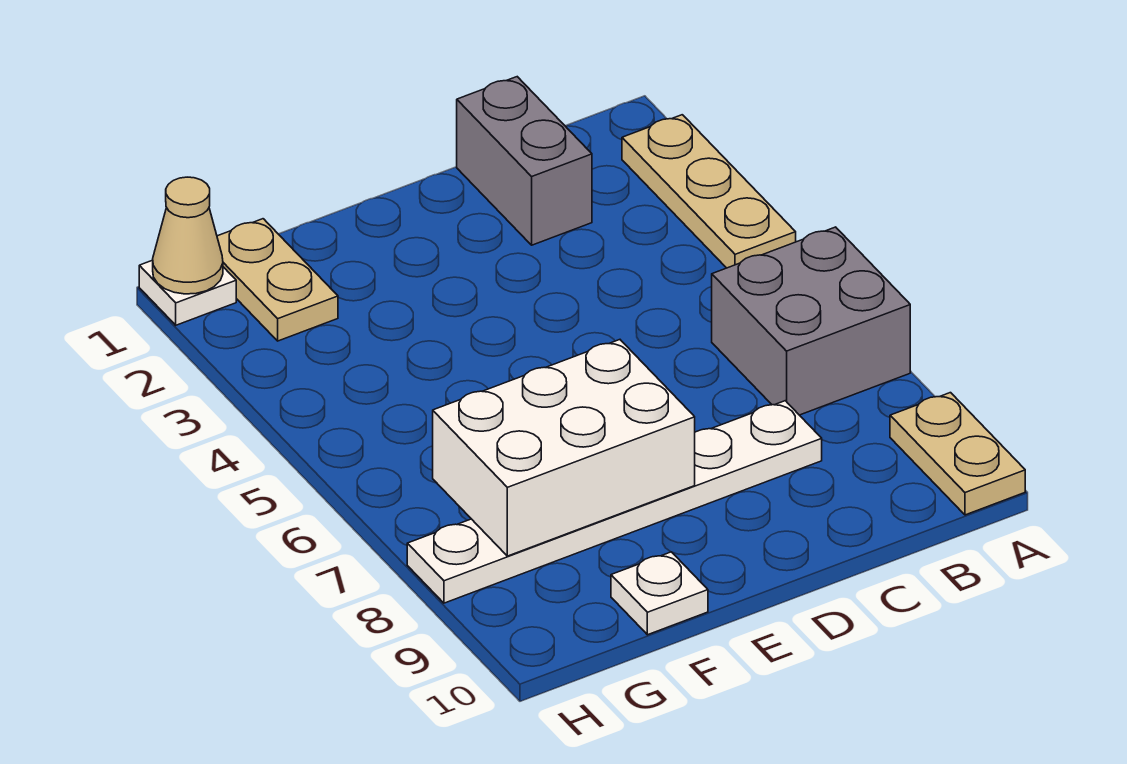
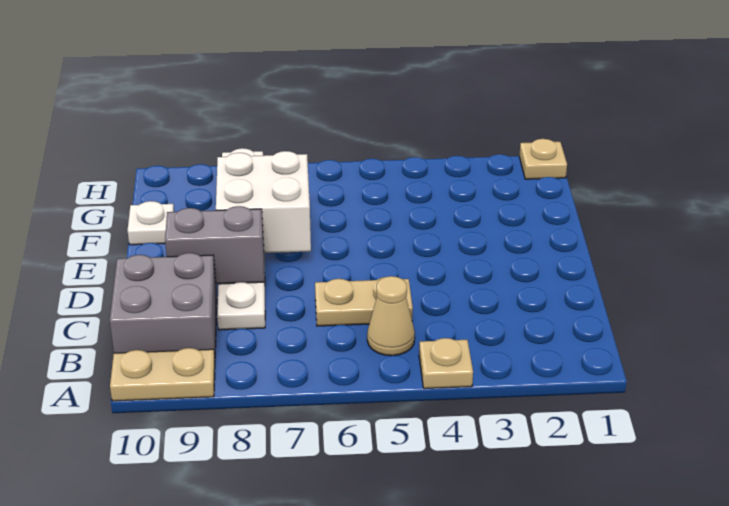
tan 1x3 plate [622,115,796,268] -> tan 1x1 plate [419,338,473,389]
grey 2x2 brick [712,227,910,415] -> grey 2x2 brick moved to [110,253,217,358]
grey 1x2 brick [457,77,592,245] -> grey 1x2 brick moved to [165,206,264,284]
white 2x3 brick [433,340,695,556] -> white 2x2 brick [216,151,311,253]
tan 1x2 plate [217,219,338,341] -> tan 1x2 plate moved to [315,277,413,326]
white 1x1 plate [139,260,236,325] -> tan 1x1 plate [519,139,567,179]
tan 1x1 cone [153,177,223,294] -> tan 1x1 cone moved to [367,276,415,356]

